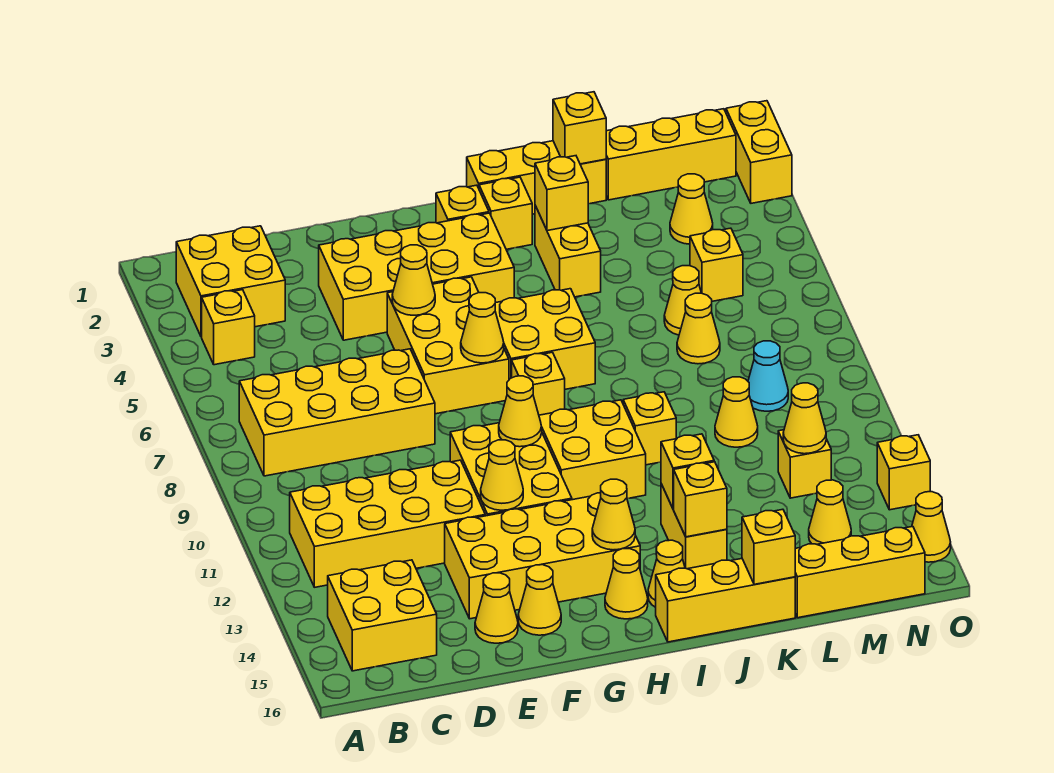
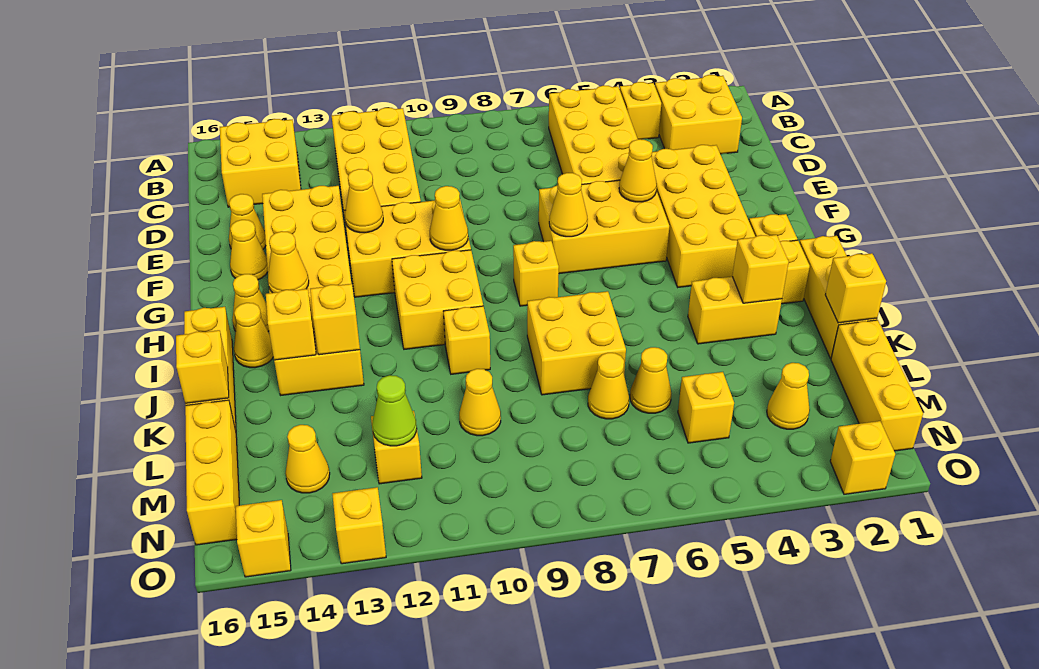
yellow 2x4 brick [239,349,435,476] -> yellow 2x4 brick moved to [549,85,638,184]
yellow 2x2 brick [495,289,595,389] -> yellow 2x2 brick moved to [527,291,626,395]
cyan 1x1 cone [748,341,788,411] -> none
yellow 1x1 cone [783,383,826,454] -> lime 1x1 cone [372,375,417,446]
yellow 1x2 brick [726,101,792,203] -> yellow 1x1 brick [830,421,895,494]
yellow 1x1 cone [912,492,951,562] -> yellow 1x1 brick [236,500,291,577]

